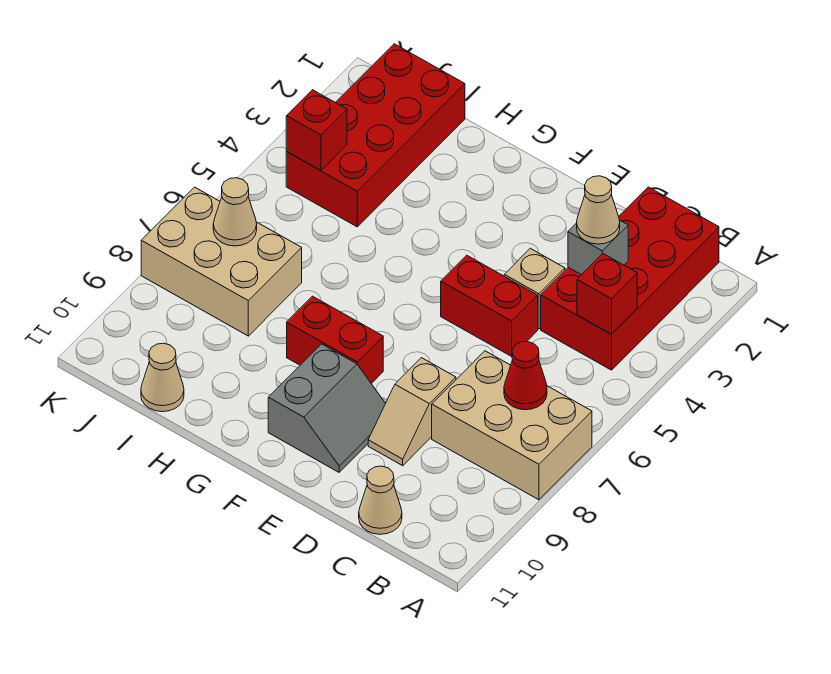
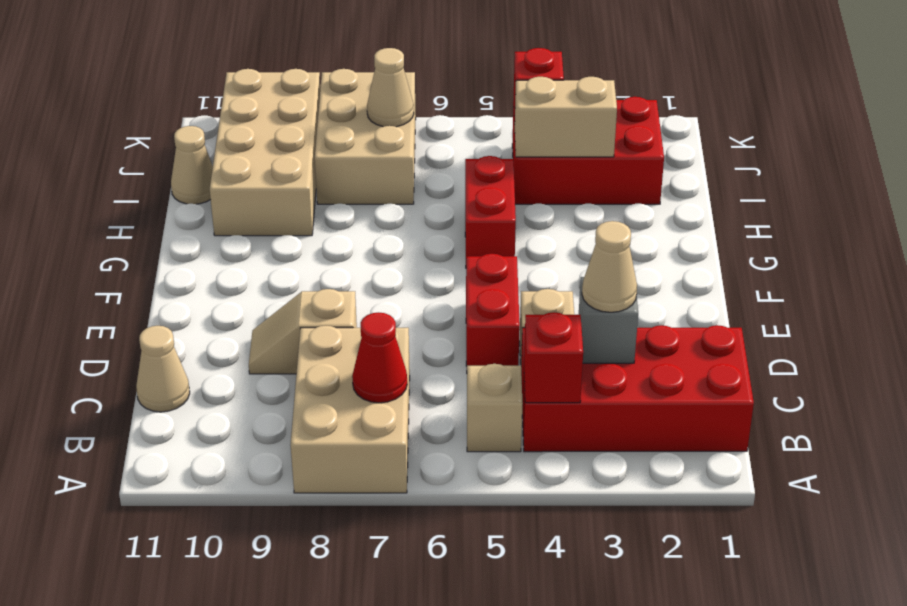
none -> tan 1x1 brick [467,364,523,452]
grey 2x2 slope [268,344,386,472] -> none
red 1x2 brick [287,296,383,384] -> red 1x2 brick moved to [465,156,516,257]
none -> tan 2x4 brick [210,69,320,236]
red 2x4 brick [286,44,465,227] -> red 2x3 brick [512,97,664,204]
none -> tan 1x2 brick [514,77,617,157]

